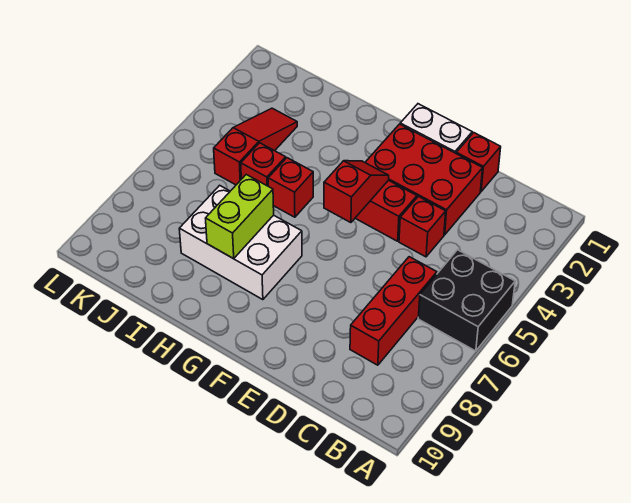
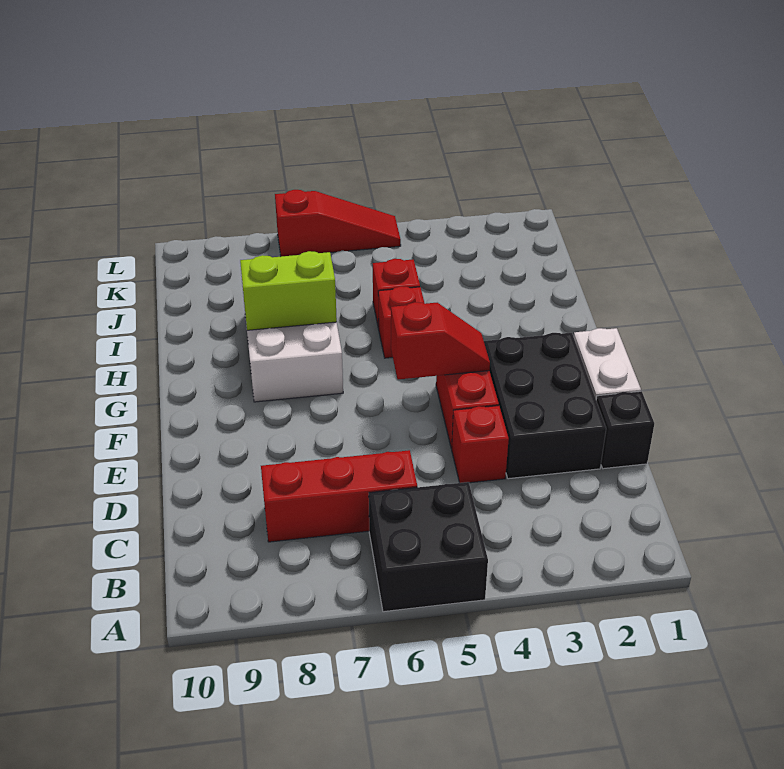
red 1x1 brick [456,133,501,192] -> black 1x1 brick [596,391,654,469]
red 2x3 brick [365,124,483,235] -> black 2x3 brick [484,333,606,479]
red 1x3 slope [214,108,297,185] -> red 1x3 slope moved to [275,190,401,256]

